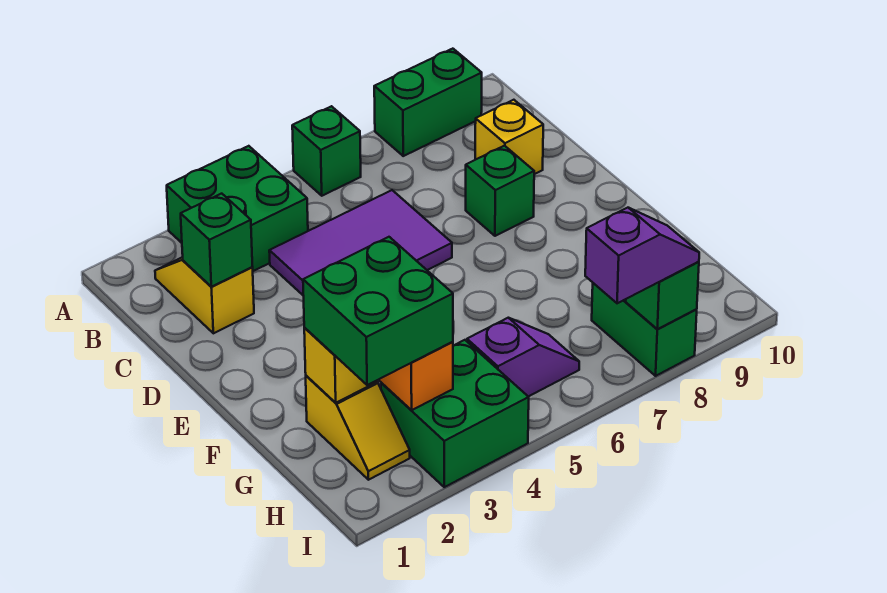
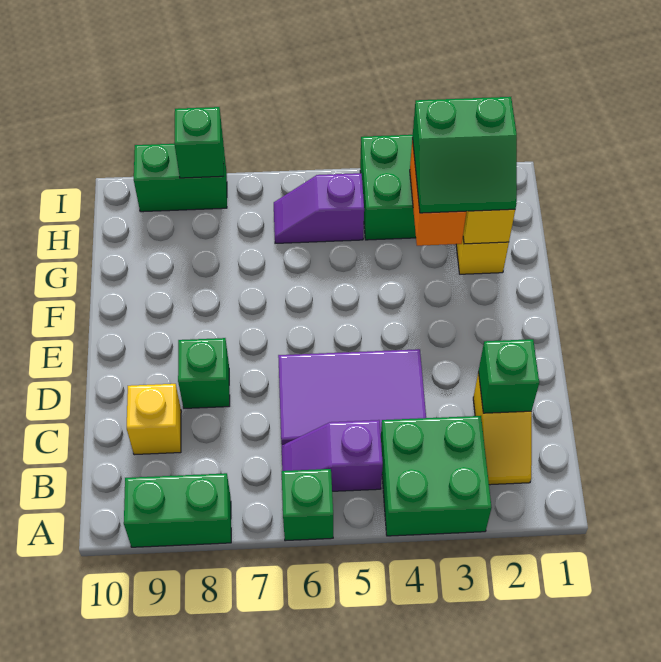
green 2x2 brick [303,237,453,385] -> green 2x2 slope [412,97,517,213]
green 1x2 brick [592,283,697,376] -> green 1x2 brick turned to [134,144,227,212]
purple 1x2 slope [585,208,699,303] -> purple 1x2 slope moved to [282,420,383,491]

